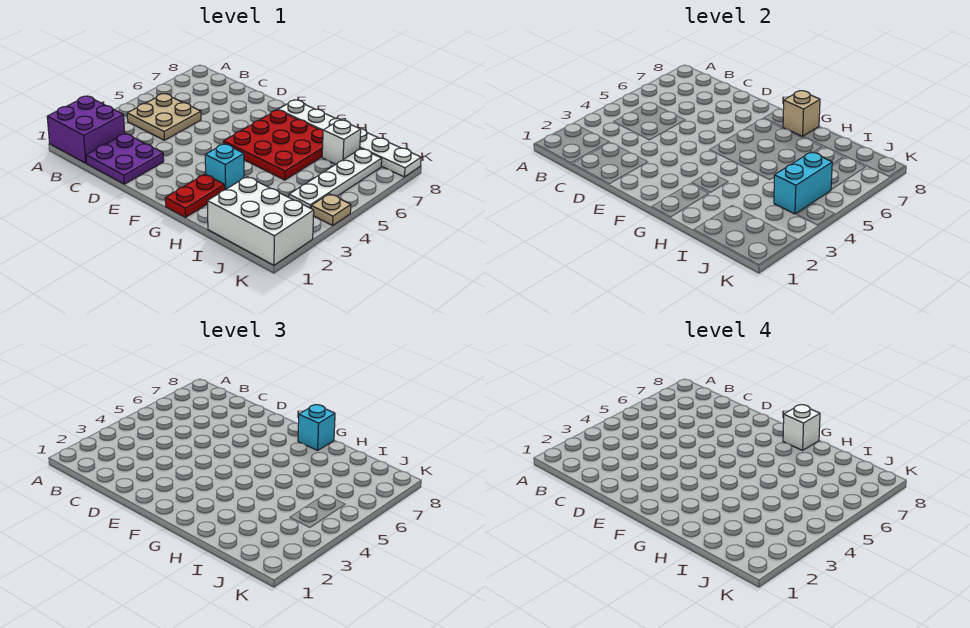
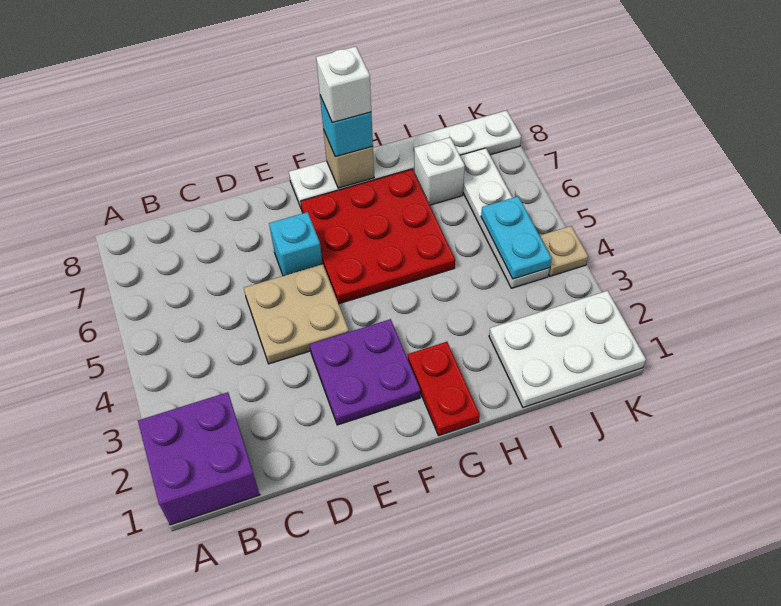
tan 2x2 plate [127,94,201,140] -> tan 2x2 plate moved to [244,264,349,364]
purple 2x2 plate [86,134,164,184] -> purple 2x2 plate moved to [310,319,420,425]
cyan 1x1 brick [205,144,244,190] -> cyan 1x1 brick moved to [269,212,322,276]
white 2x3 brick [207,177,314,265] -> white 2x3 plate [489,291,646,407]
cyan 1x2 brick [774,152,832,214] -> cyan 1x2 plate [481,196,552,279]

